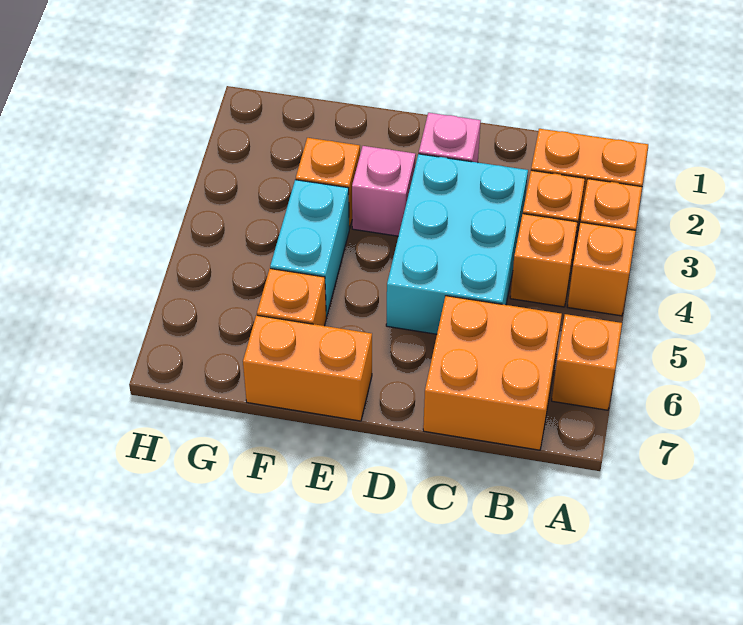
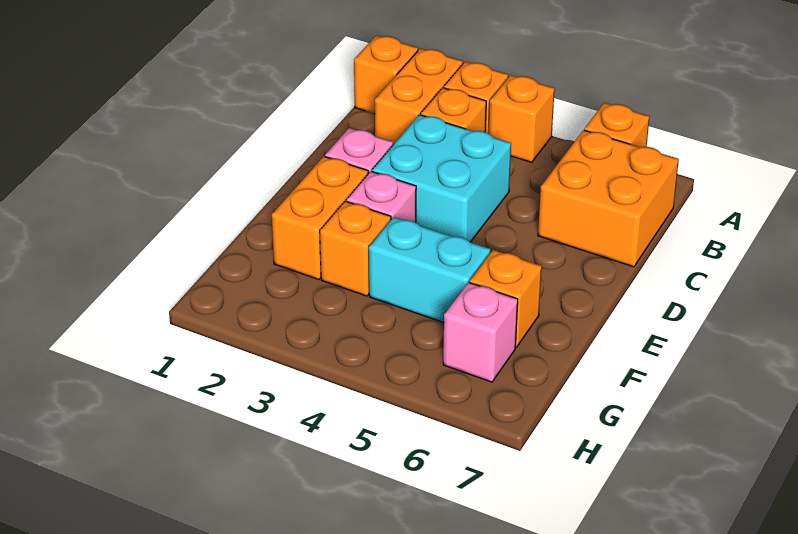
orange 1x1 brick [510,214,577,307] -> orange 1x1 brick moved to [354,35,418,114]
cyan 2x3 brick [386,154,528,334] -> cyan 2x2 brick [372,115,511,242]
orange 1x2 brick [243,315,372,421] -> orange 1x2 brick moved to [272,157,368,279]
none -> pink 1x1 brick [443,282,518,382]

